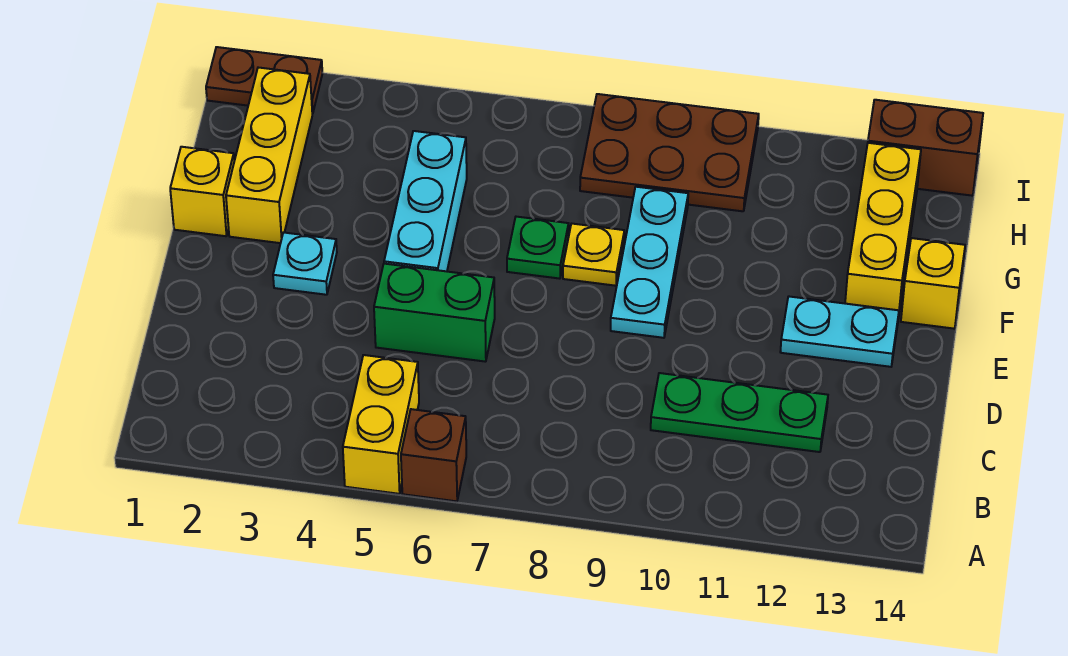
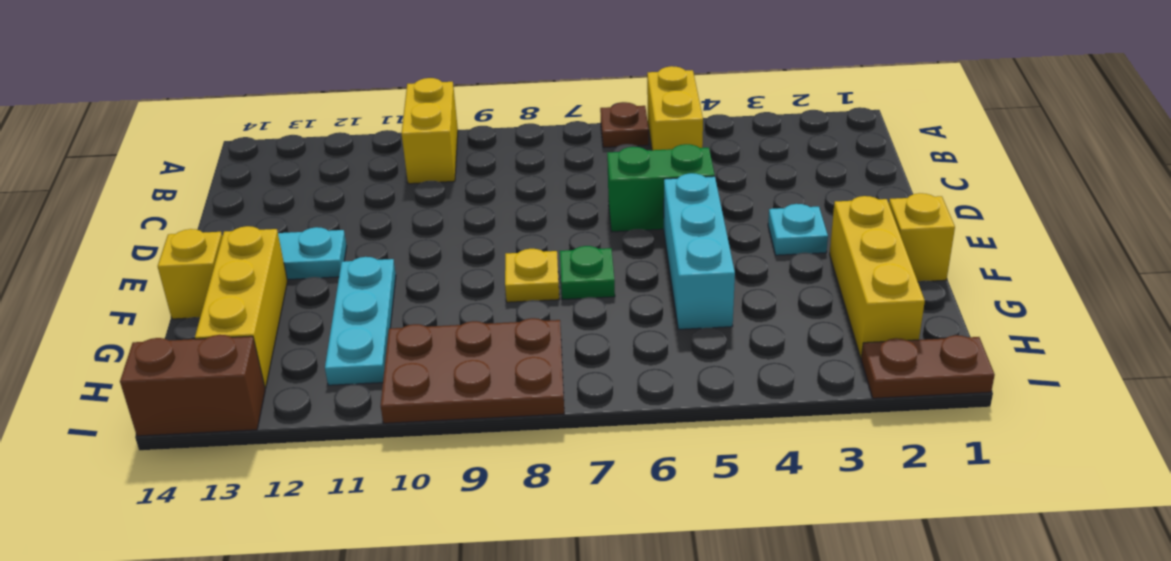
brown 1x1 brick [401,409,466,501] -> brown 1x1 plate [600,102,649,148]
none -> yellow 1x2 brick [401,78,458,184]
green 1x3 plate [651,373,828,452] -> none
cyan 1x3 plate [611,187,688,338] -> cyan 1x3 plate moved to [325,257,396,385]

